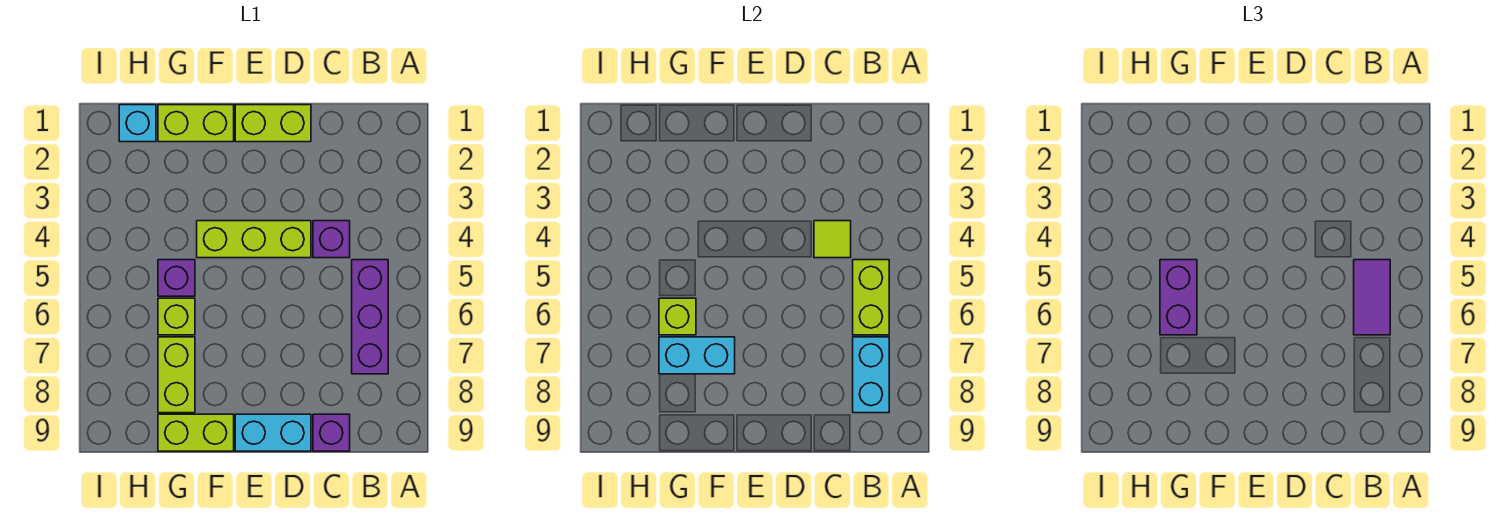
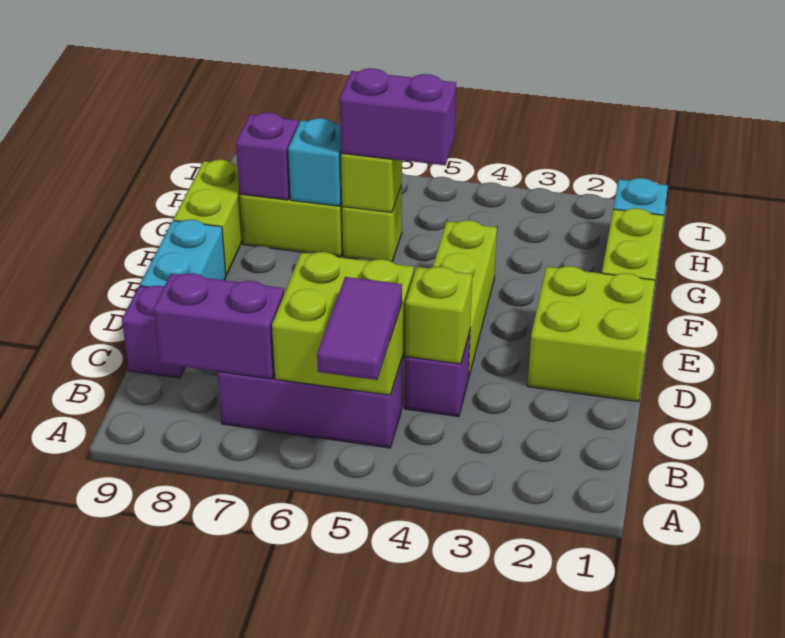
lime 1x2 brick [853,260,889,335] -> lime 2x2 brick [272,252,414,395]
purple 1x2 tile [1354,260,1390,335] -> purple 1x2 tile turned to [317,277,402,380]
cyan 1x2 brick [853,337,889,413] -> purple 1x2 brick [153,273,284,379]
lime 1x1 tile [814,221,851,258] -> lime 1x1 brick [405,267,472,364]
lime 1x2 brick [235,105,311,142] -> lime 2x2 brick [528,266,655,402]
cyan 1x2 brick [659,337,735,374] -> cyan 1x1 brick [288,118,342,206]
purple 1x1 brick [158,260,195,296] -> purple 1x1 brick moved to [236,113,298,200]

